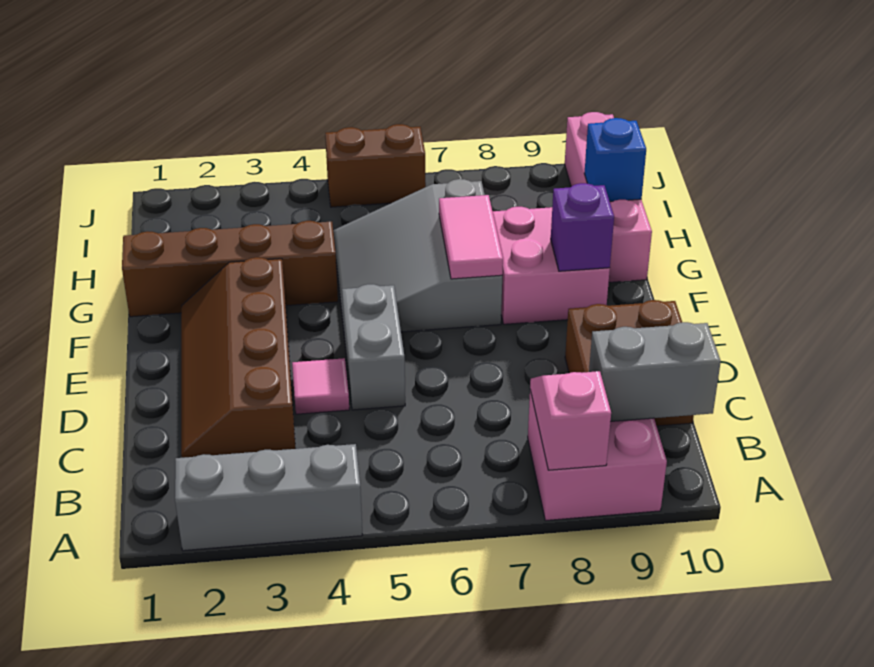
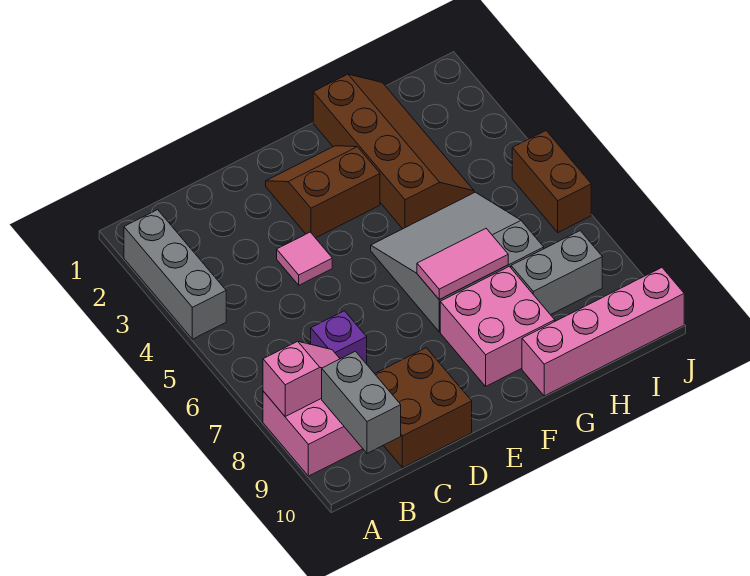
brown 2x4 slope [181,257,295,458] -> brown 2x2 slope [266,146,380,238]
grey 1x2 brick [342,284,405,410] -> grey 1x2 brick moved to [511,231,602,315]
purple 1x1 brick [551,183,614,271] -> purple 1x1 brick moved to [311,311,367,364]
blue 1x1 brick [584,118,646,201] -> none

